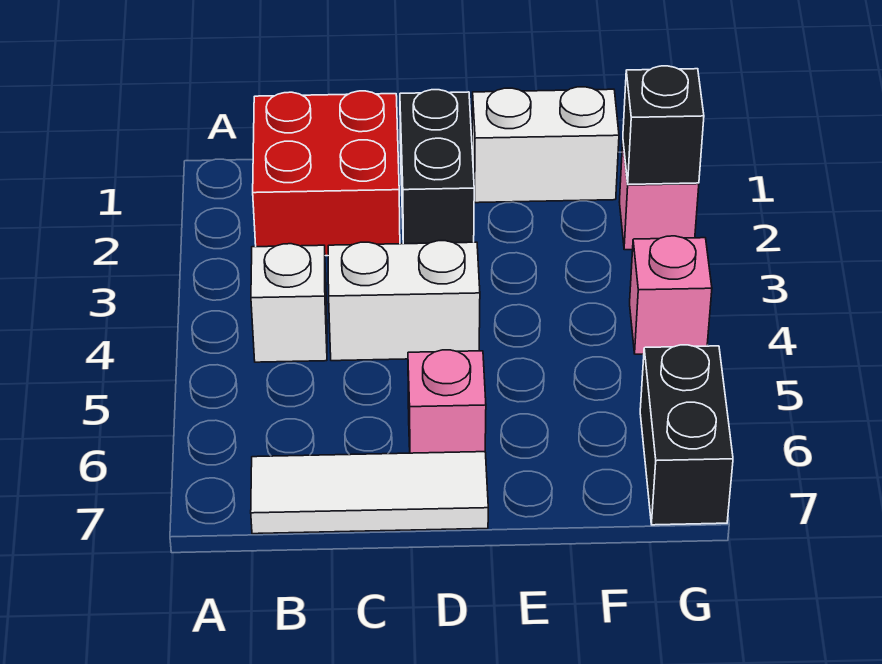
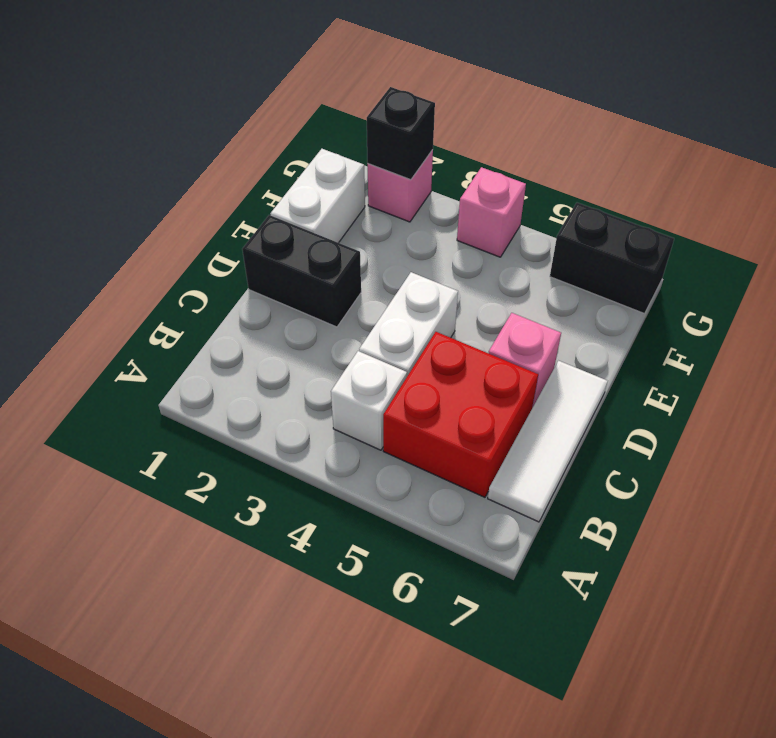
red 2x2 brick [253,91,400,256] -> red 2x2 brick moved to [383,332,538,497]

